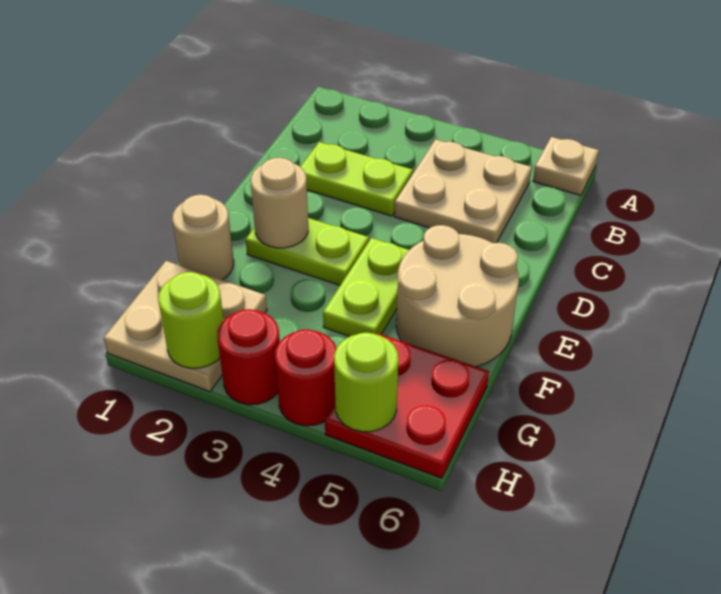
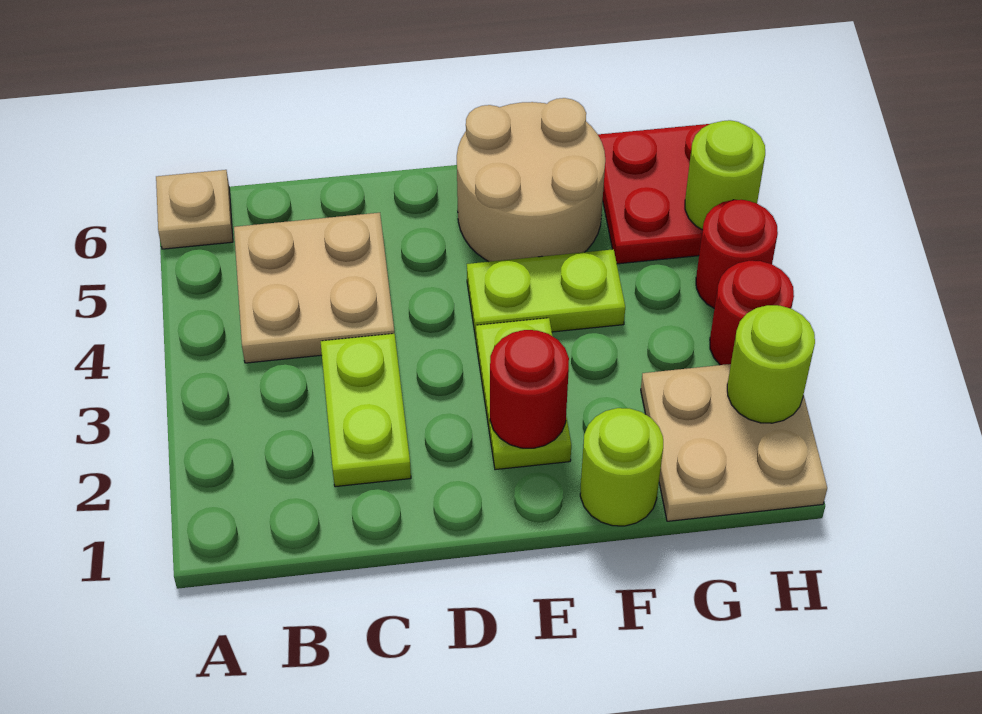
tan 1x1 round brick [251,158,308,248] -> red 1x1 round brick [490,330,569,448]
tan 1x1 round brick [172,195,234,280] -> lime 1x1 round brick [580,408,663,526]

